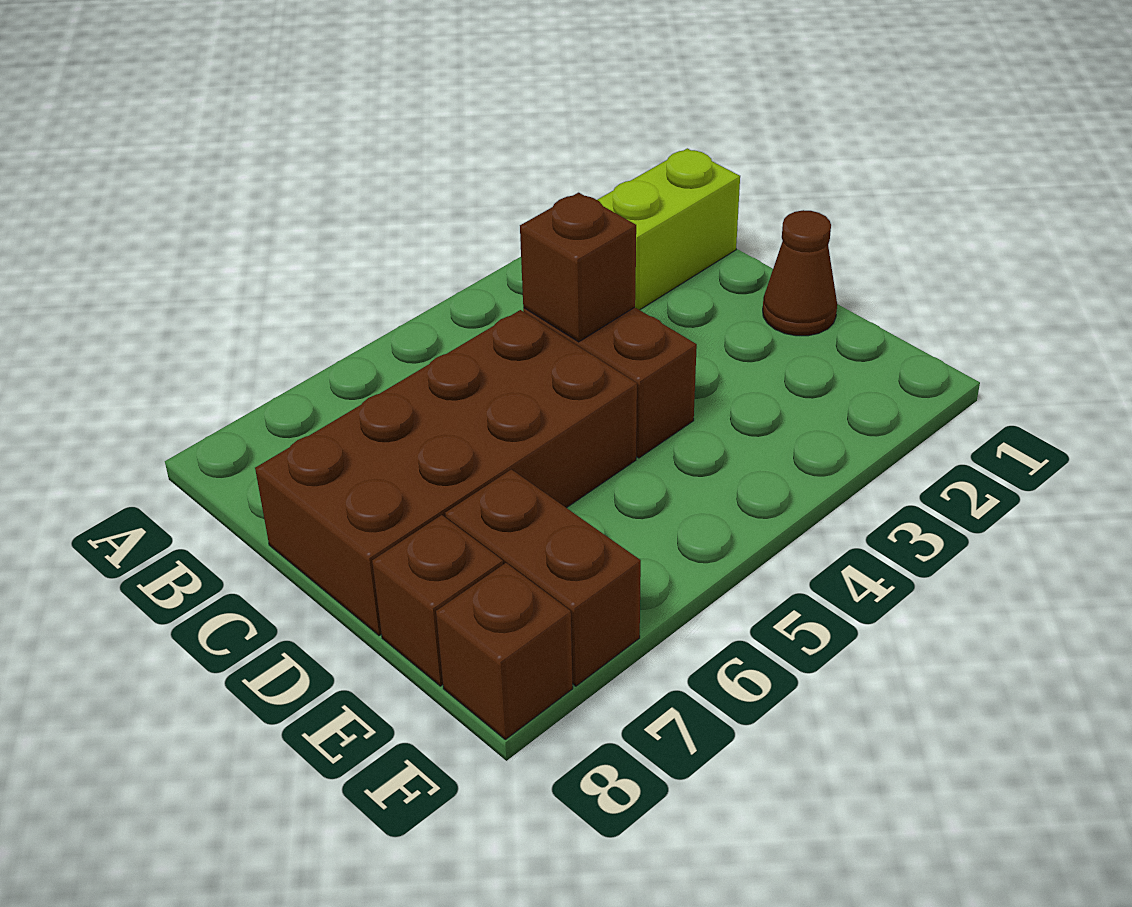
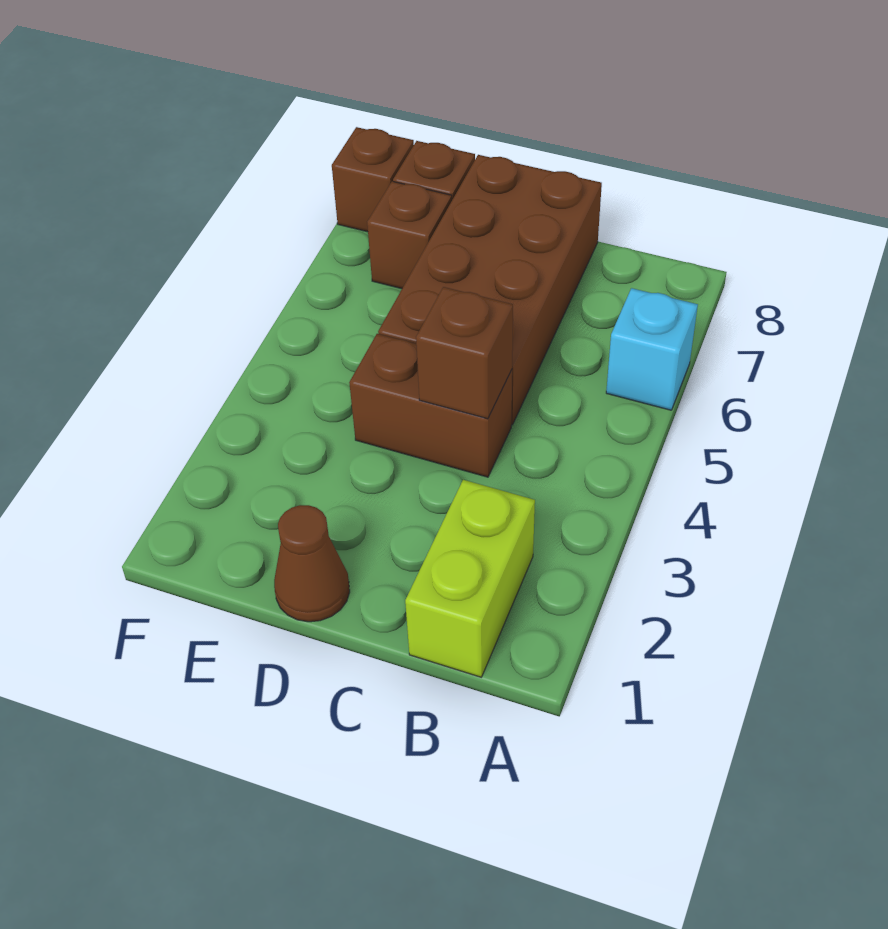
none -> cyan 1x1 brick [606,288,698,410]
brown 1x2 brick [445,469,641,686] -> brown 1x1 brick [367,181,452,289]

